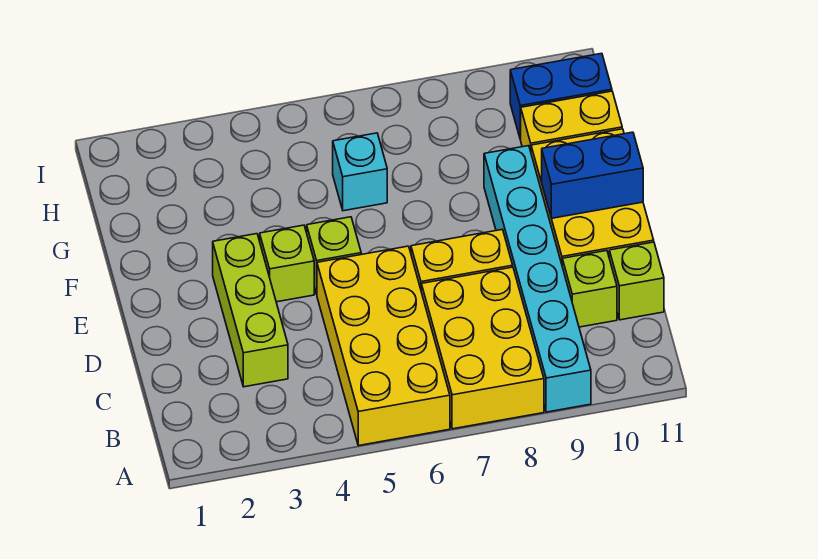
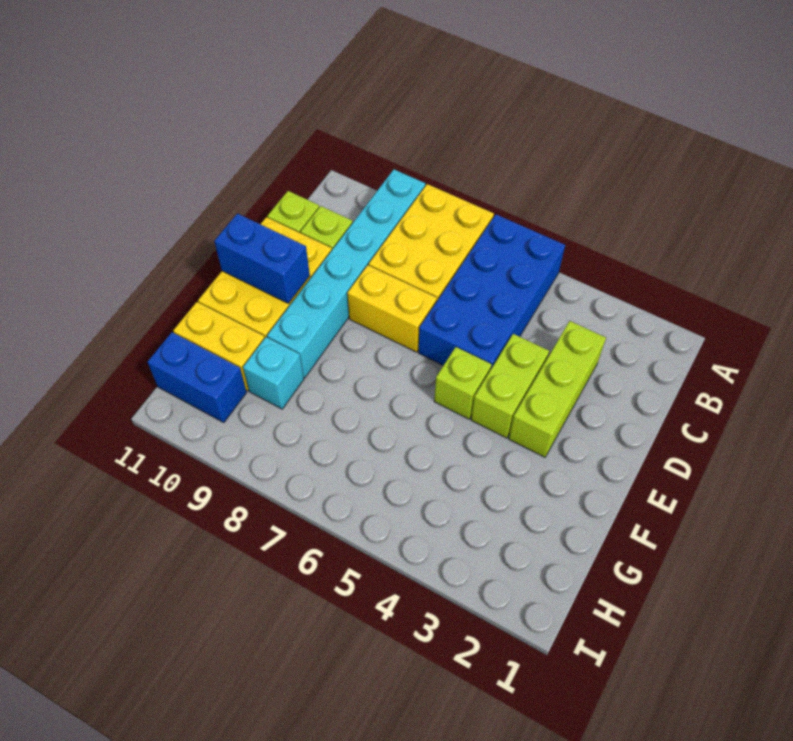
yellow 2x4 brick [317,246,450,446] -> blue 2x4 brick [419,214,565,369]
lime 1x1 brick [260,225,314,302] -> lime 1x2 brick [471,334,549,438]
cyan 1x1 brick [333,133,387,211] -> cyan 1x1 brick moved to [243,337,304,409]

